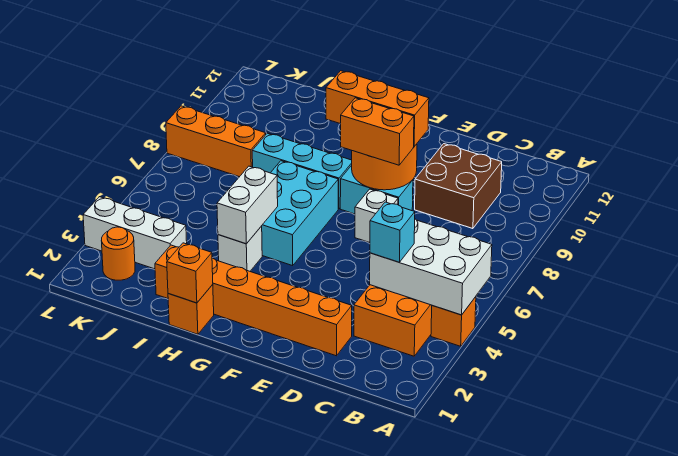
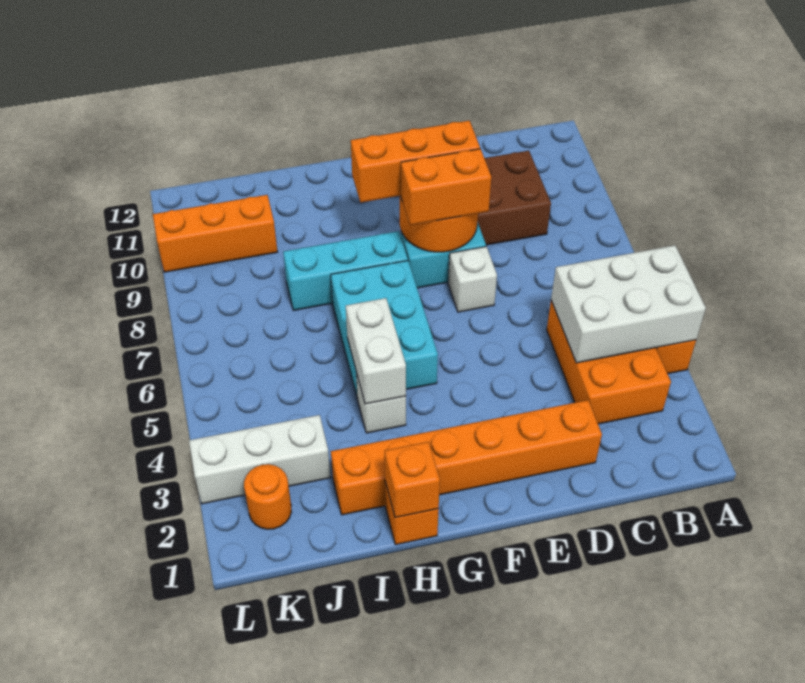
cyan 1x1 brick [370,202,415,262] -> none
orange 1x3 brick [166,106,266,177] -> orange 1x3 brick moved to [153,195,277,272]

